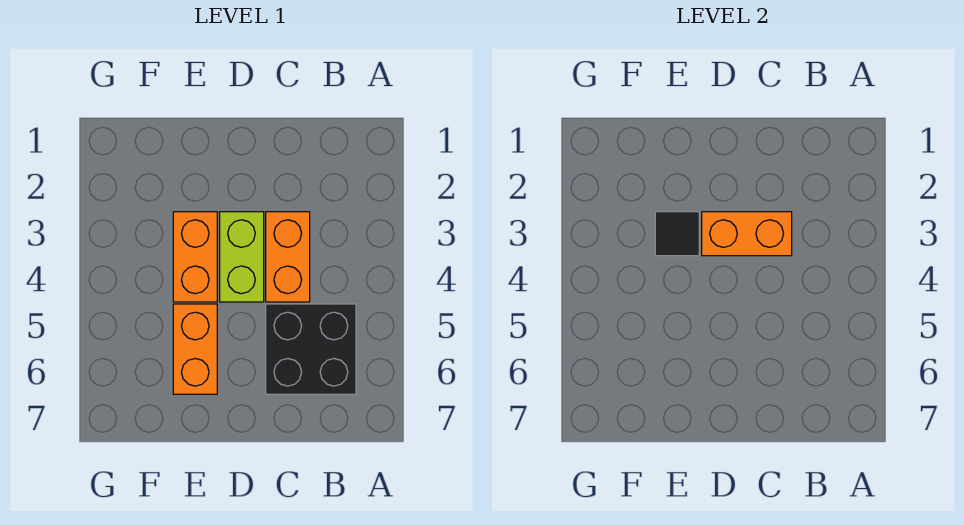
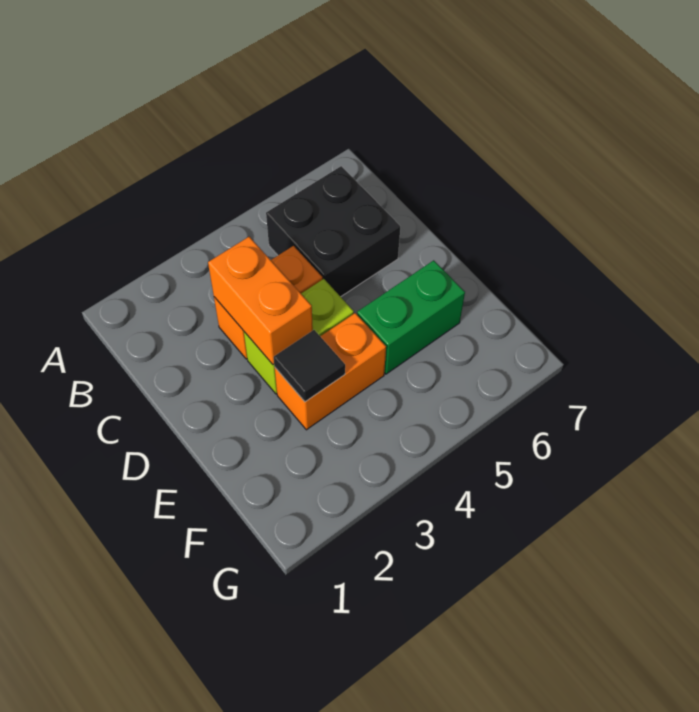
orange 1x2 brick [173,304,217,394] -> green 1x2 brick [357,260,465,374]

